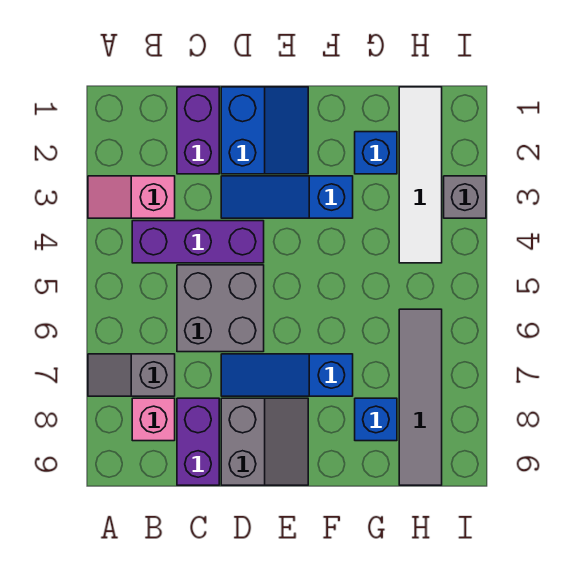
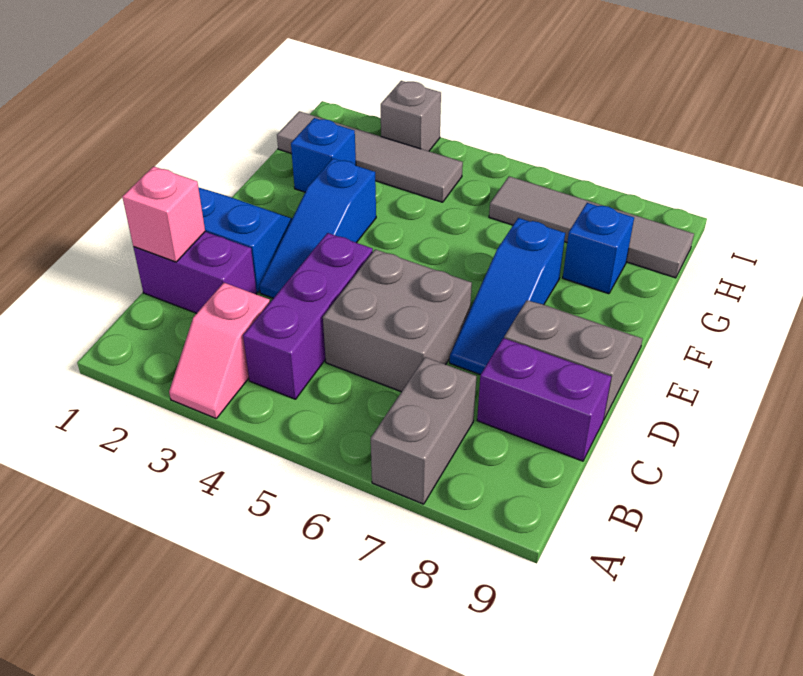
grey 1x2 slope [88,354,175,396] -> grey 1x2 brick [371,357,476,504]
pink 1x1 brick [132,398,175,441] -> pink 1x1 brick moved to [122,166,205,262]
white 1x4 tile [399,87,442,263] -> grey 1x4 tile [277,111,463,202]

